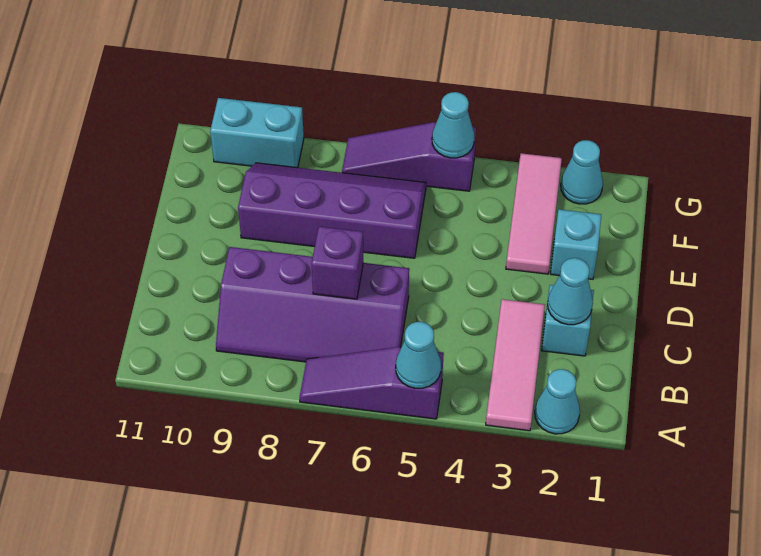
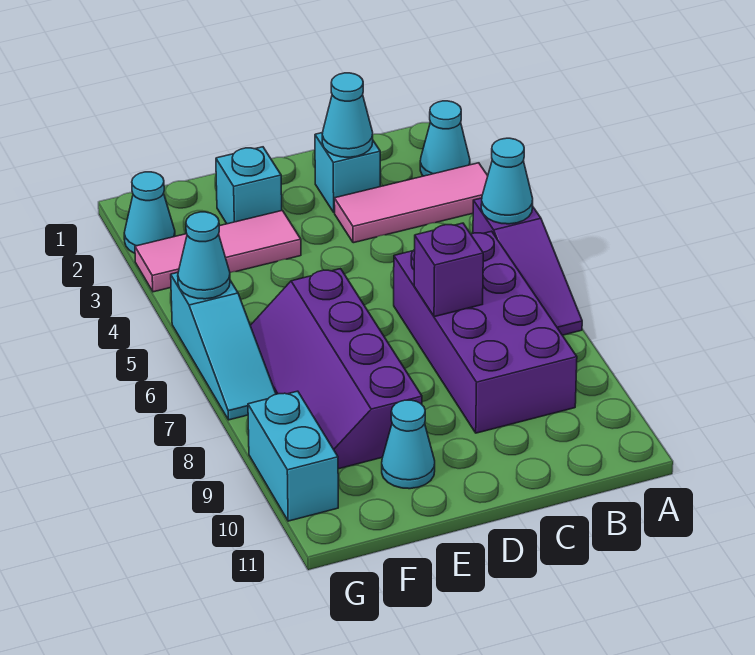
purple 2x4 slope [216,247,409,362] -> purple 2x4 brick [394,231,577,433]
none -> cyan 1x1 cone [382,400,435,489]
purple 1x3 slope [342,122,476,191] -> cyan 1x3 slope [171,273,276,420]

